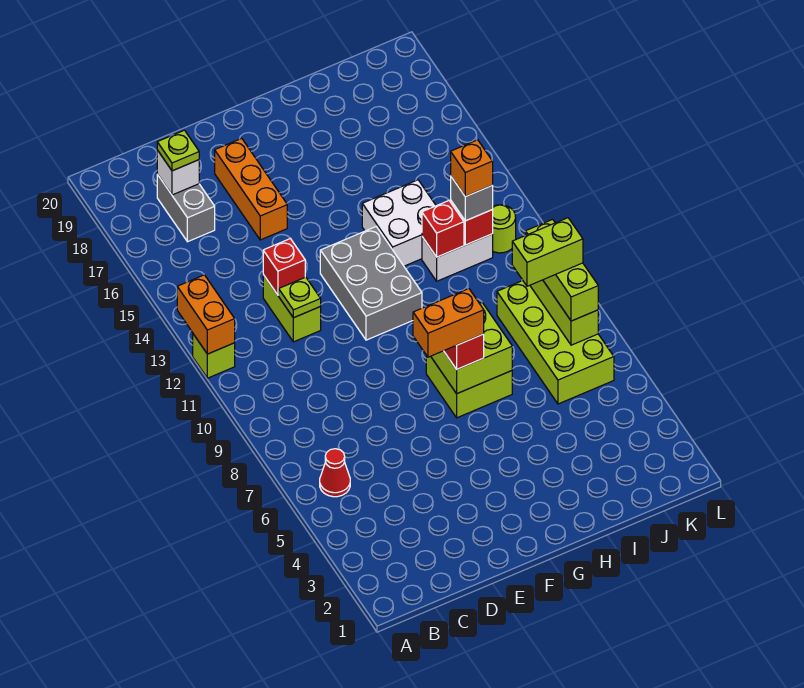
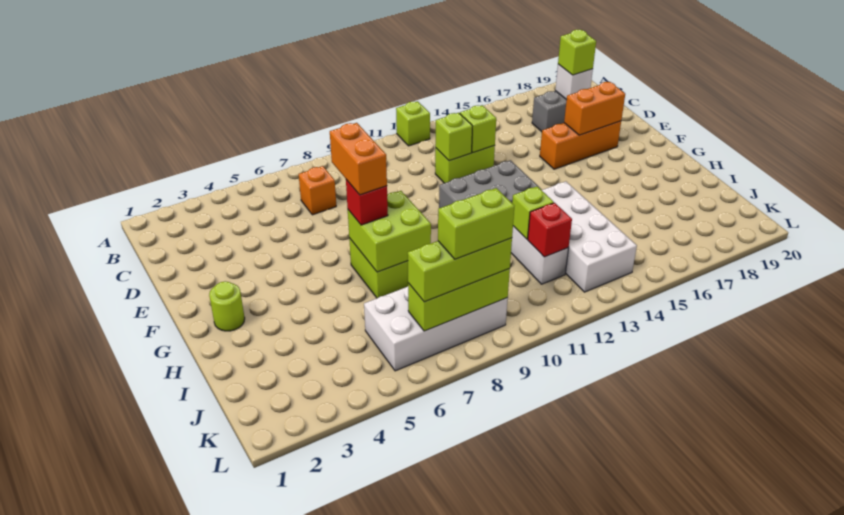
orange 1x2 brick [177,275,235,354] -> orange 1x2 brick moved to [564,82,625,135]
red 1x1 cone [320,449,350,497] -> none
lime 1x1 plate [157,130,199,171] -> lime 1x1 brick [558,30,596,75]
lime 1x1 plate [279,277,321,318] -> lime 1x1 brick [435,113,473,161]
red 1x1 brick [263,239,305,295] -> lime 1x1 brick [460,105,496,153]
white 2x2 brick [362,180,436,266] -> white 2x4 brick [542,181,637,292]
red 1x1 brick [422,201,464,257] -> lime 1x1 brick [512,187,554,239]
lime 2x4 brick [497,281,614,404] -> white 2x4 brick [364,286,508,371]
lime 1x2 brick [512,218,583,286] -> lime 1x2 brick turned to [438,188,514,259]
grey 1x1 brick [451,177,493,221] -> none
orange 1x1 brick [451,140,493,197] -> orange 1x1 brick moved to [299,166,336,215]
lime 1x1 round brick [492,205,516,253] -> lime 1x1 round brick moved to [209,281,245,331]

